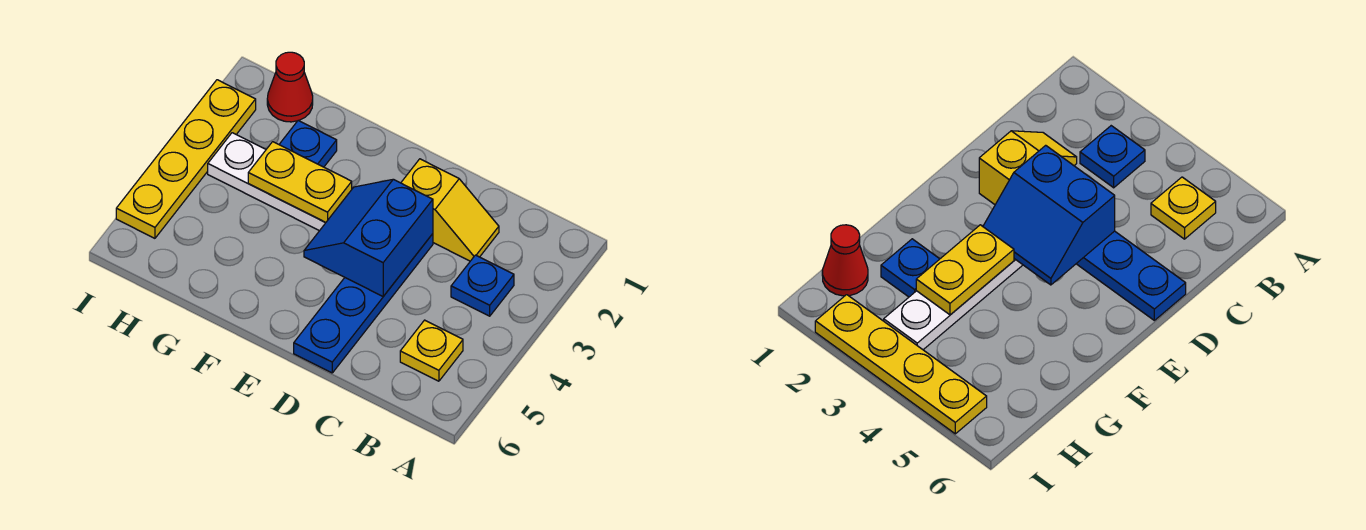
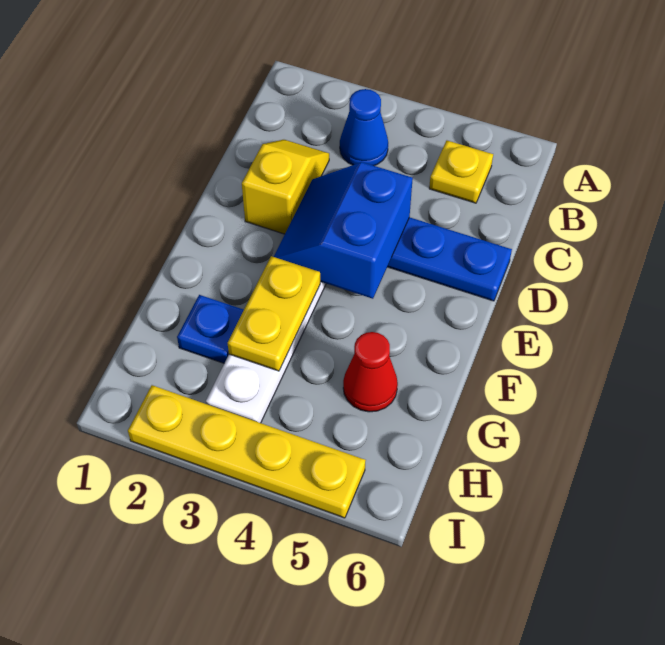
blue 1x1 plate [451,255,514,316] -> blue 1x1 cone [340,89,388,166]
blue 2x2 slope [304,179,433,296] -> blue 2x2 slope turned to [274,162,413,299]
red 1x1 cone [267,52,313,122] -> red 1x1 cone moved to [343,332,398,412]

